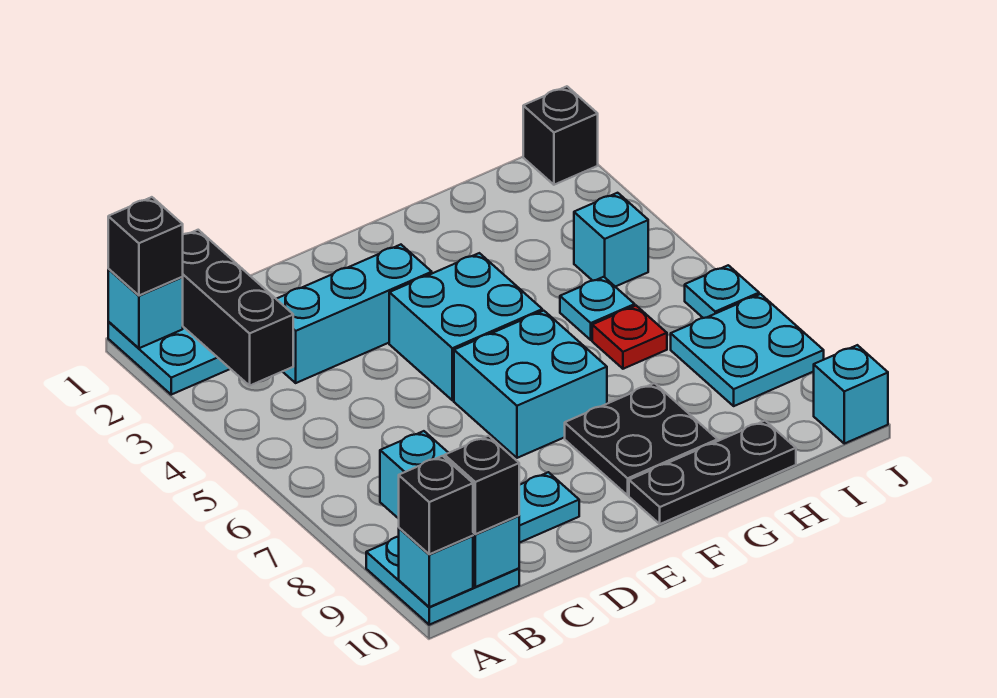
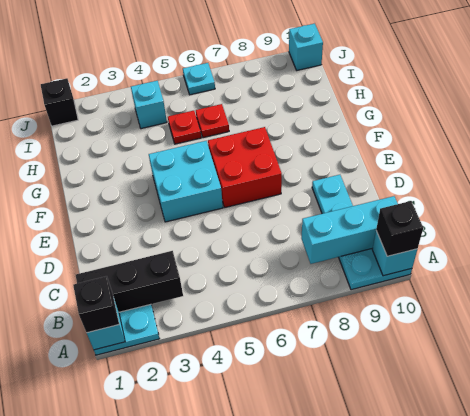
black 1x1 brick [445,436,519,534] -> none
cyan 1x3 brick [277,245,432,383] -> none
cyan 2x2 brick [454,311,607,458] -> red 2x2 brick [208,127,282,207]
black 2x2 plate [565,383,718,495] -> none
black 1x3 plate [629,421,796,524] -> none
cyan 1x1 plate [560,277,635,340] -> red 1x1 plate [168,111,201,144]
cyan 2x2 plate [671,294,824,406] -> none

